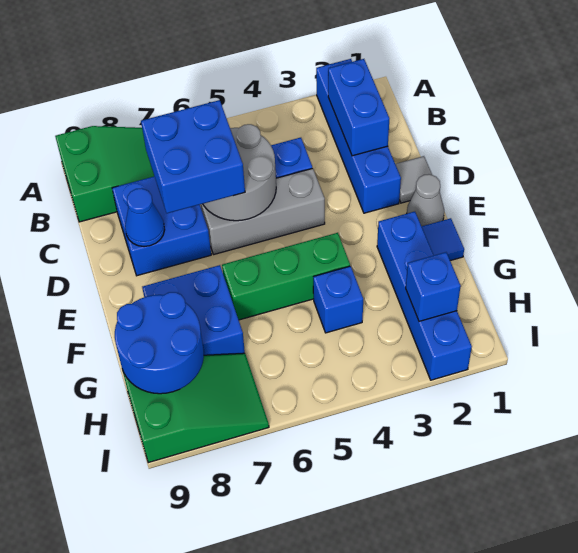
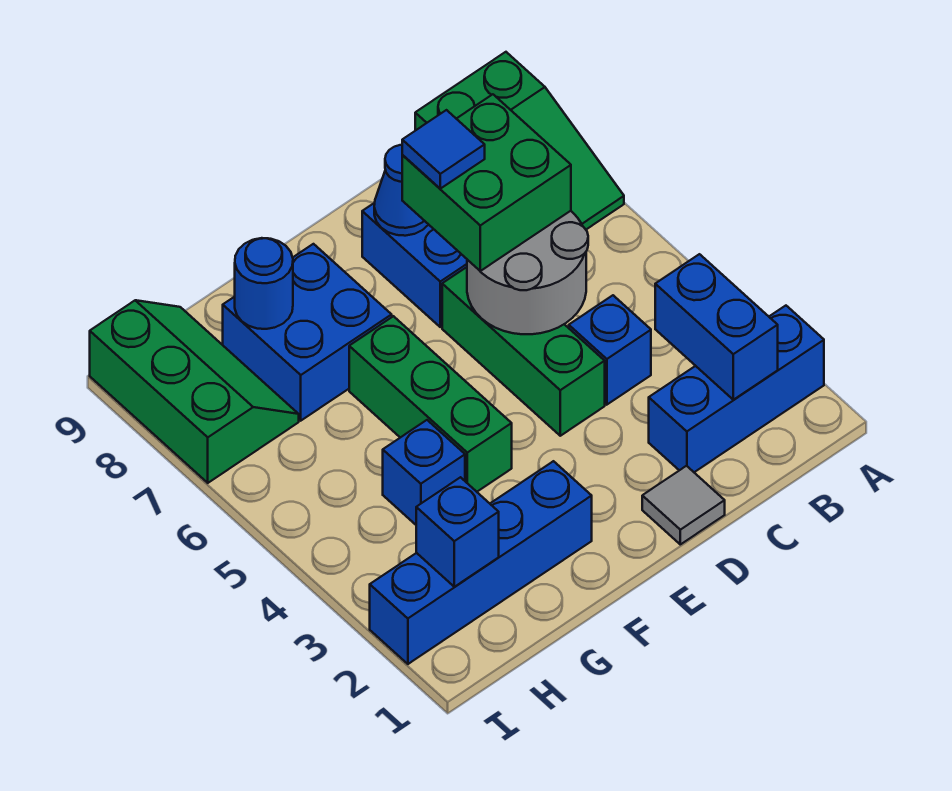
blue 1x4 brick [316,59,401,213] -> blue 1x3 brick [649,306,824,472]
blue 1x2 brick [328,59,389,156] -> blue 1x2 brick turned to [655,254,778,400]
blue 2x2 brick [141,100,245,213] -> green 2x2 brick [402,94,571,271]
grey 1x3 brick [201,168,325,255] -> green 1x3 brick [442,267,605,436]
grey 1x1 cone [407,174,444,226] -> none
blue 1x1 tile [422,218,464,261] -> blue 1x1 tile moved to [402,110,485,189]
blue 2x2 round brick [115,292,204,394] -> blue 1x1 round brick [235,238,293,329]
green 2x3 slope [123,353,269,463] -> green 2x3 slope turned to [90,300,299,483]

